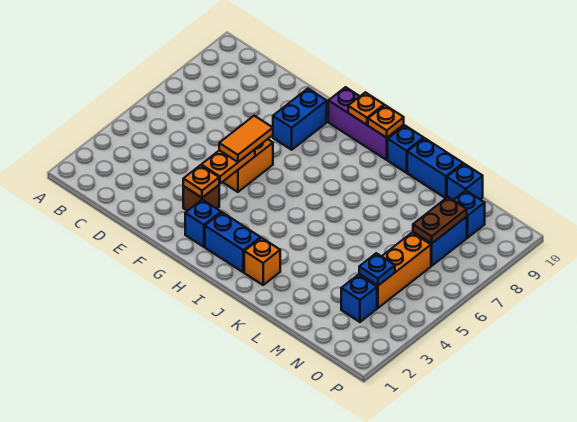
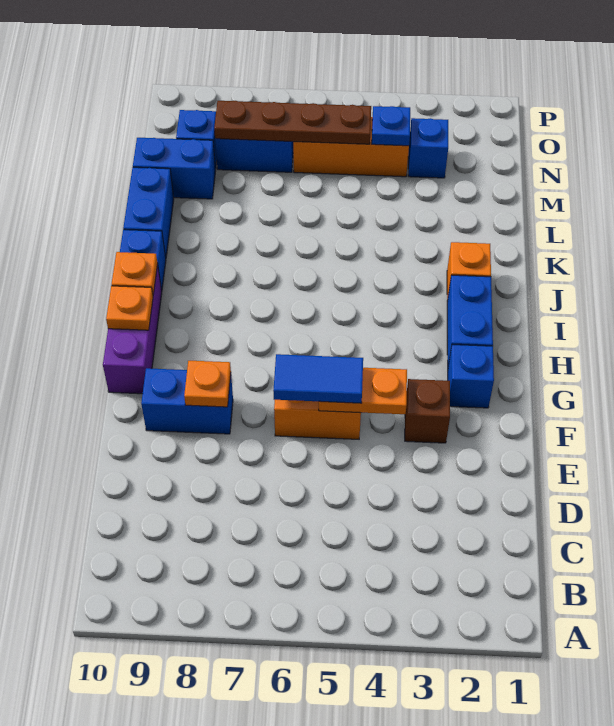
orange 1x1 plate [183,165,219,198] -> orange 1x1 plate moved to [184,361,231,407]
orange 1x2 tile [219,116,273,162] -> blue 1x2 tile [273,354,363,403]
blue 1x1 brick [447,164,483,200] -> blue 1x2 brick [133,138,216,199]
brown 1x2 plate [413,197,467,244] -> brown 1x4 plate [214,101,371,144]

